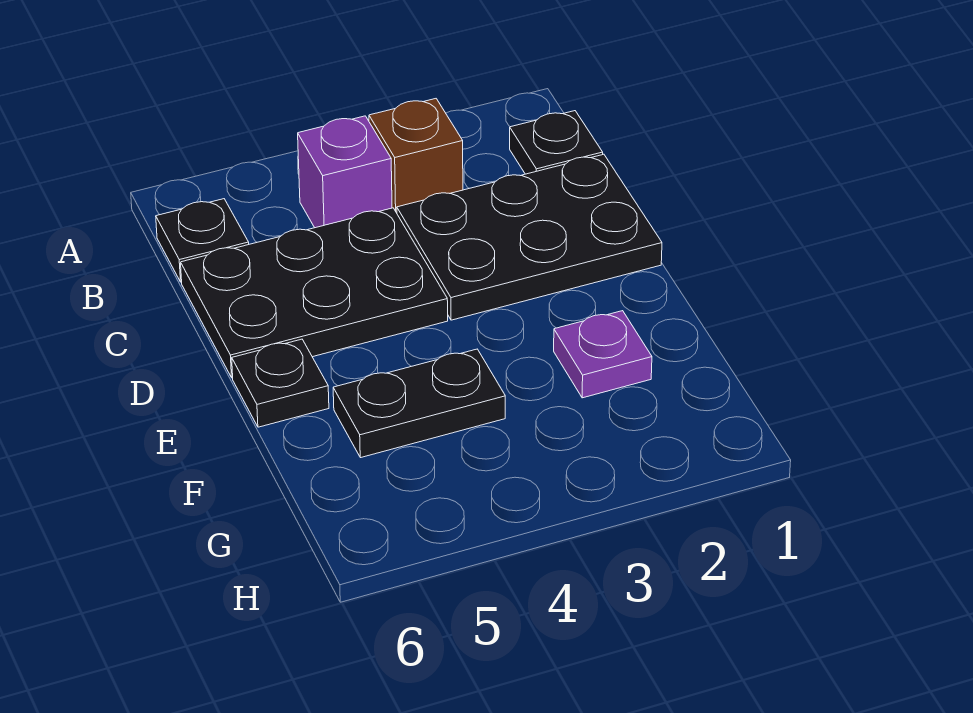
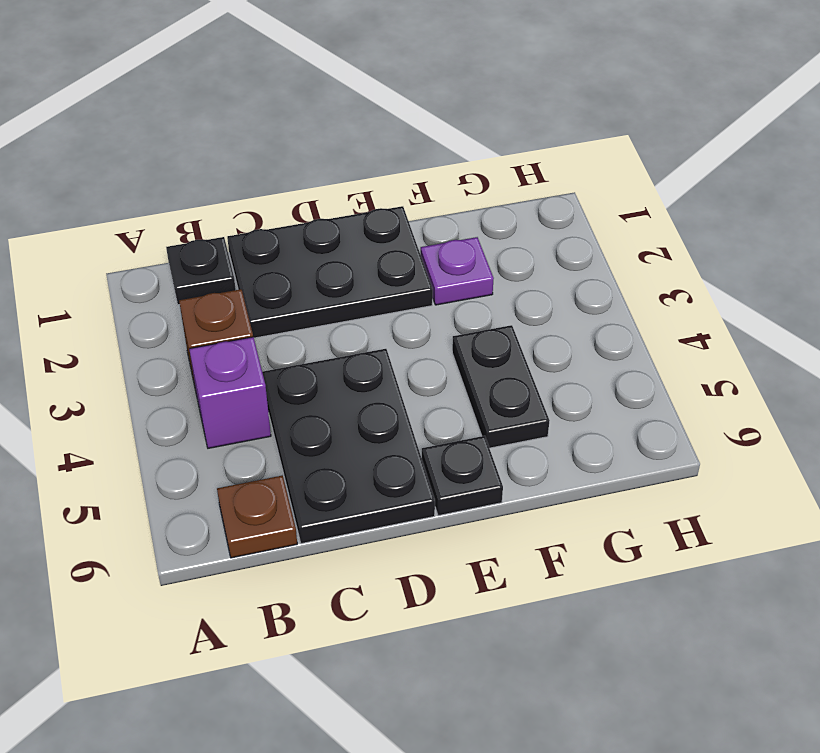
black 1x1 plate [156,199,249,282] -> brown 1x1 plate [217,475,297,558]
black 2x3 plate [397,154,662,320] -> black 2x3 plate turned to [227,206,433,338]

